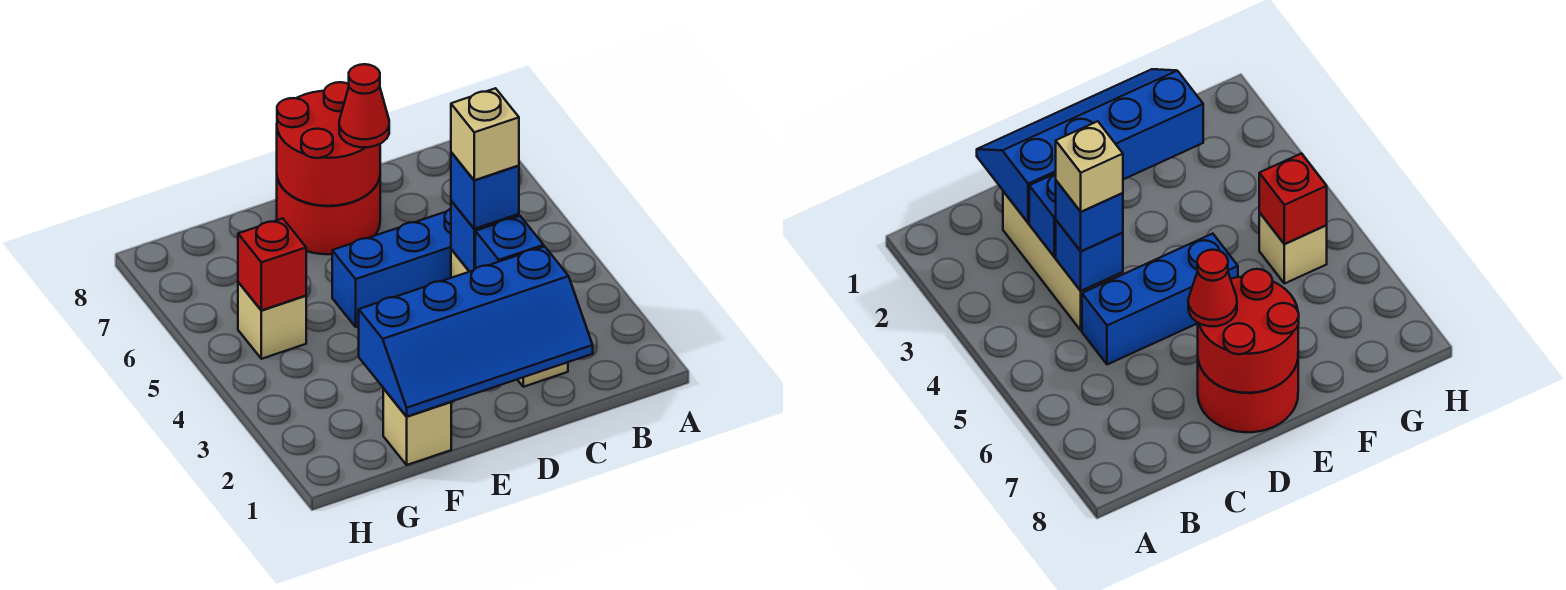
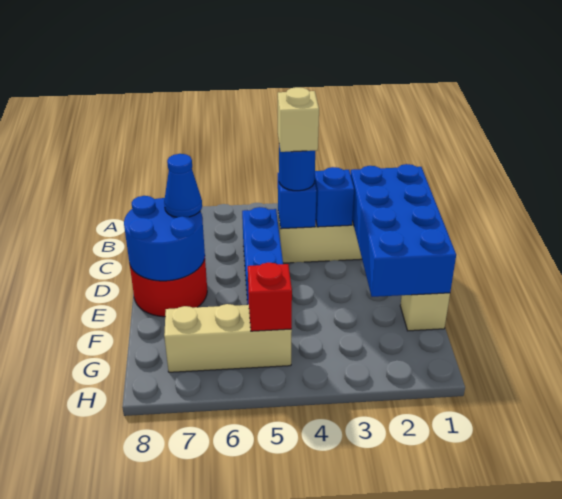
blue 2x4 slope [359,246,593,417] -> blue 2x4 brick [351,164,456,297]
blue 1x1 brick [451,152,519,229] -> blue 1x1 round brick [279,146,315,191]
red 2x2 round brick [277,82,380,206] -> blue 2x2 round brick [124,196,205,281]
red 1x1 cone [339,64,389,147] -> blue 1x1 cone [164,154,202,217]
tan 1x1 brick [238,282,306,359] -> tan 1x3 brick [164,304,292,372]

